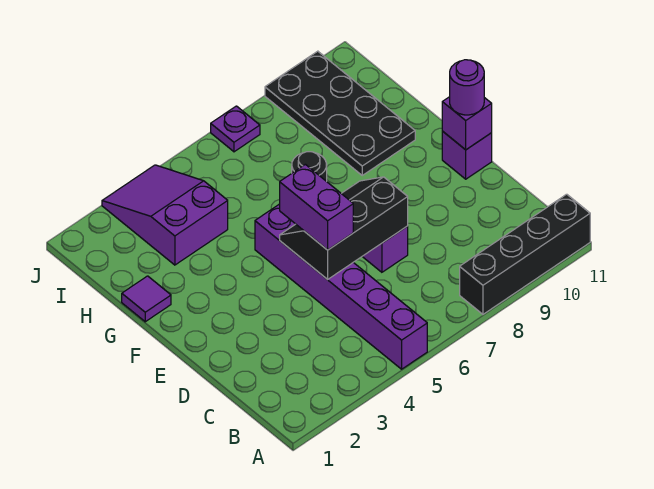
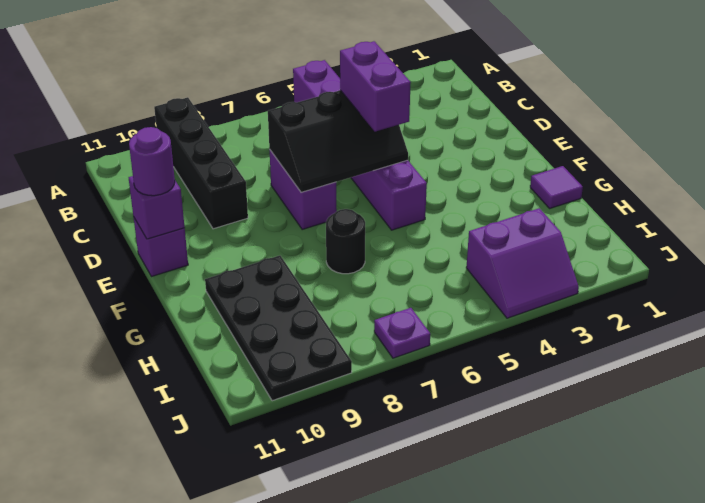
black 1x4 brick [460,194,590,314] -> black 1x4 brick turned to [154,97,248,229]
purple 2x3 slope [102,165,228,265] -> purple 2x2 slope [466,208,579,318]

